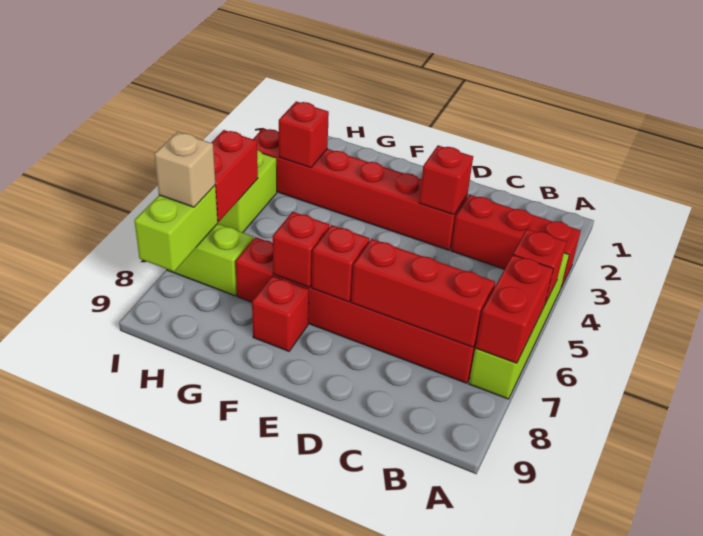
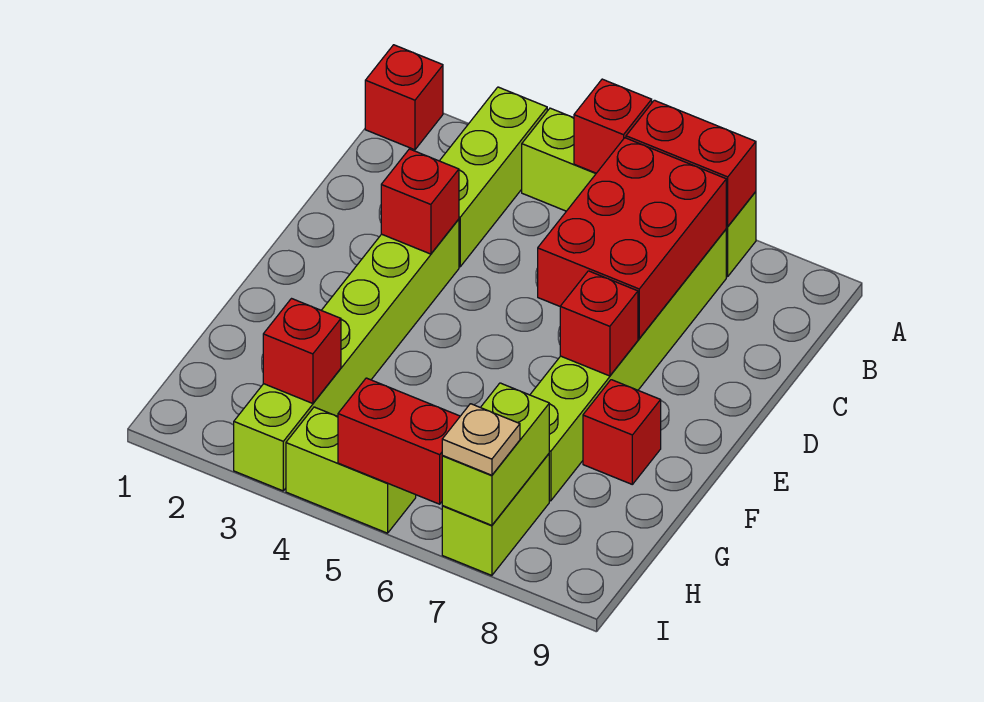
red 1x3 brick [451,195,581,287] -> lime 1x3 brick [440,87,547,267]
red 1x6 brick [236,237,476,383] -> lime 1x6 brick [530,230,726,501]
red 1x3 brick [351,239,495,347] -> red 2x3 brick [538,138,726,338]
red 1x6 brick [253,128,467,250] -> lime 1x6 brick [234,219,459,491]
red 1x1 brick [273,212,330,287] -> red 1x1 brick moved to [365,45,443,150]
lime 1x2 brick [134,186,218,272] -> lime 1x2 brick turned to [442,383,549,525]
tan 1x1 brick [154,132,215,207] -> tan 1x1 plate [442,404,520,475]

